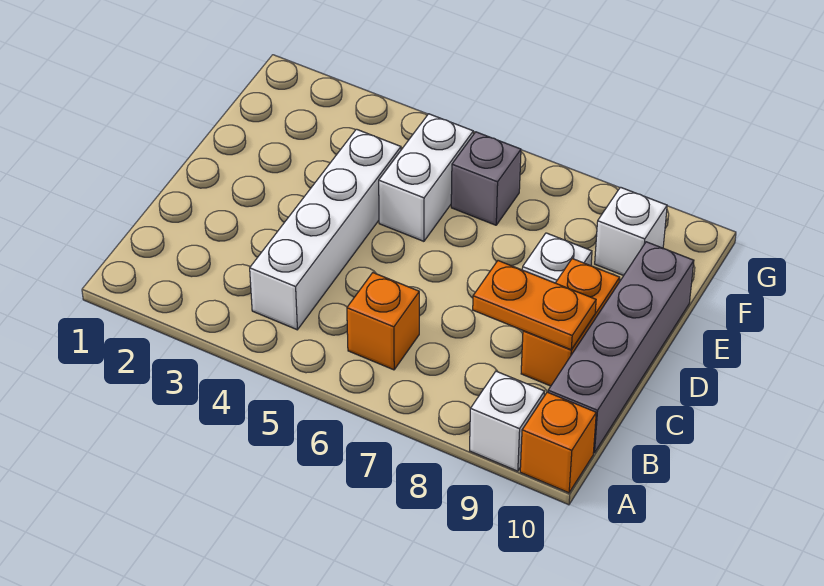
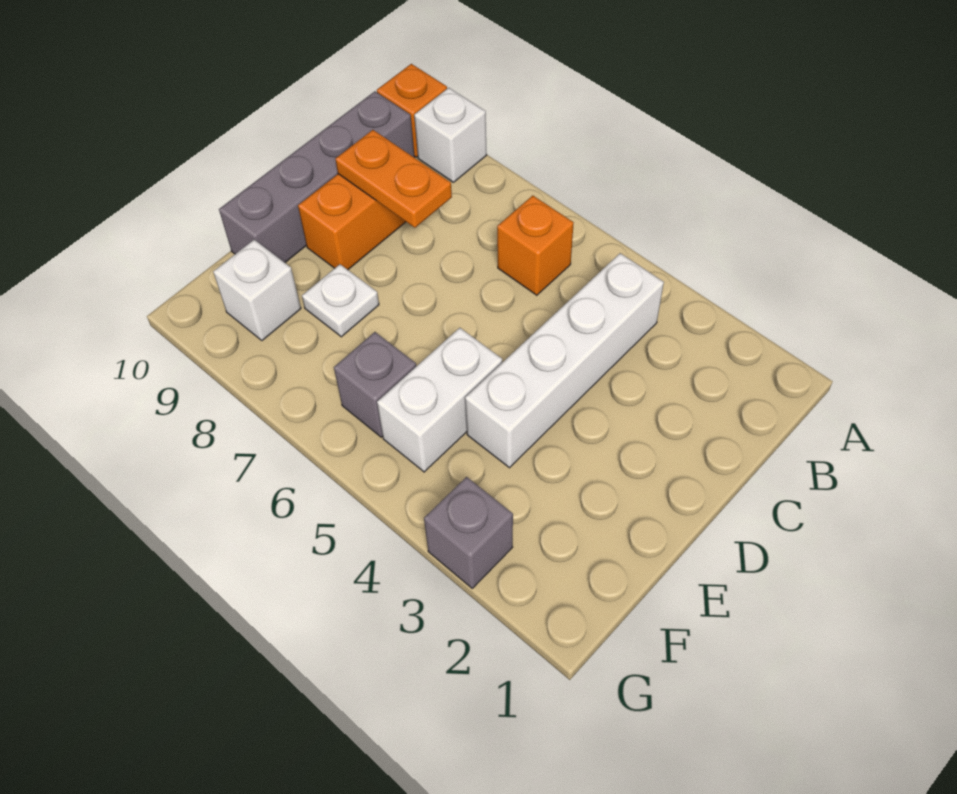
none -> grey 1x1 brick [424,477,513,588]

